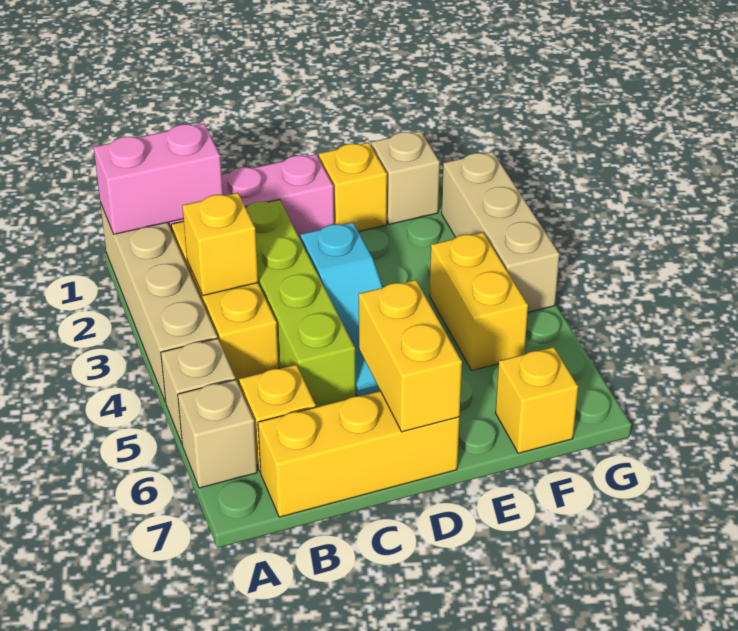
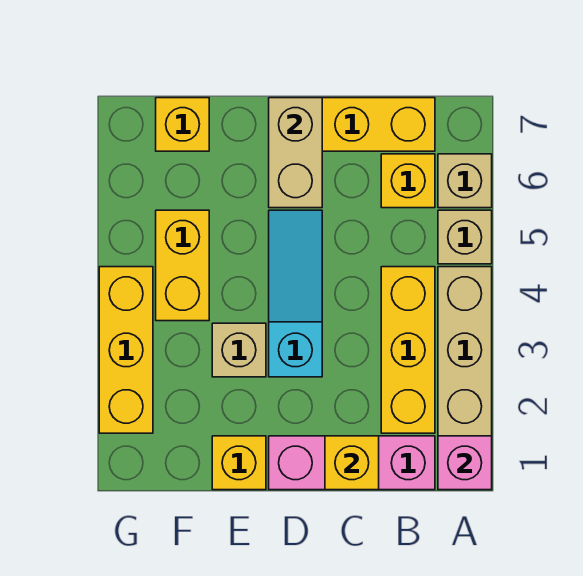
pink 1x2 brick [94,123,223,234] -> pink 1x1 brick [438,436,492,490]
yellow 1x1 brick [182,193,258,296] -> yellow 1x1 brick moved to [325,436,379,490]
lime 1x4 brick [246,200,355,407] -> none
yellow 1x2 brick [359,280,462,432] -> tan 1x2 brick [269,98,322,208]
tan 1x1 brick [371,131,440,224] -> tan 1x1 brick moved to [212,323,266,377]
tan 1x3 brick [442,152,559,312] -> yellow 1x3 brick [99,267,153,433]

